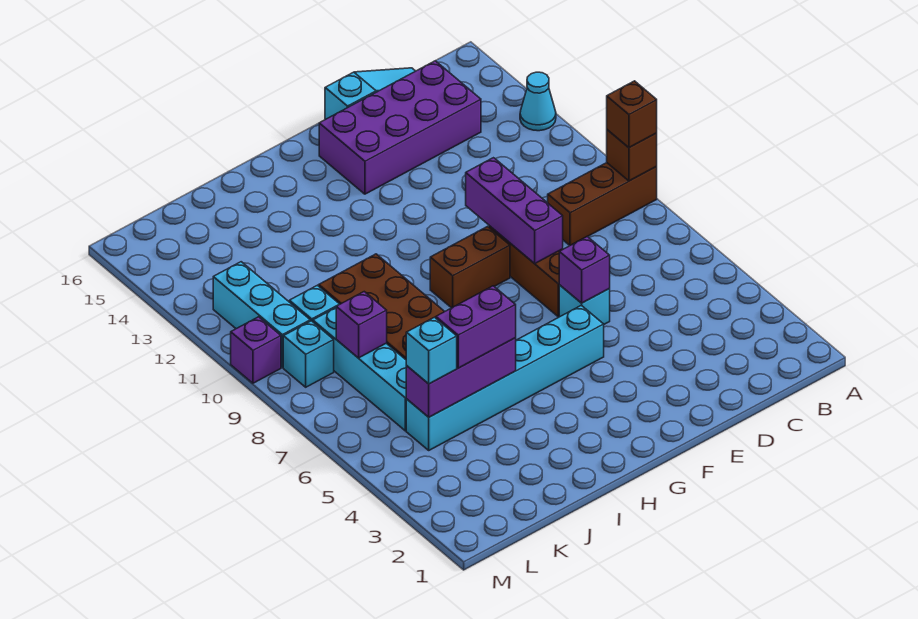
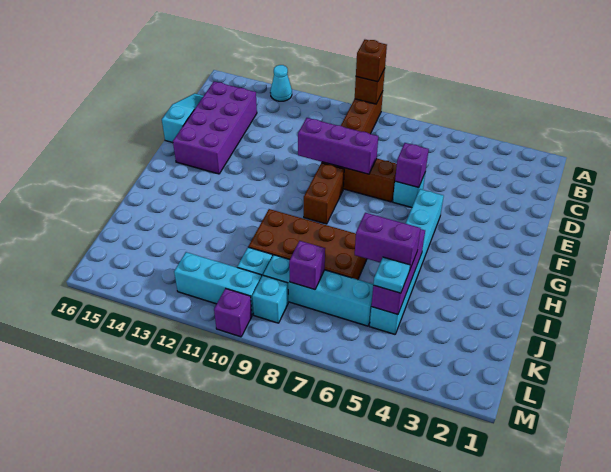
purple 1x2 brick [436,286,516,368] -> purple 1x2 brick turned to [355,213,421,271]
cyan 1x1 brick [406,317,457,384] -> cyan 1x1 plate [373,257,410,293]

